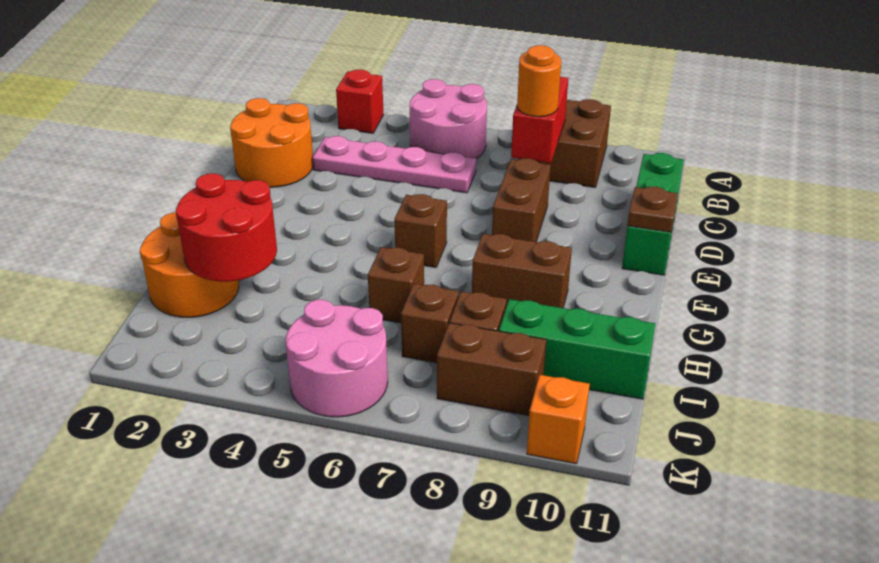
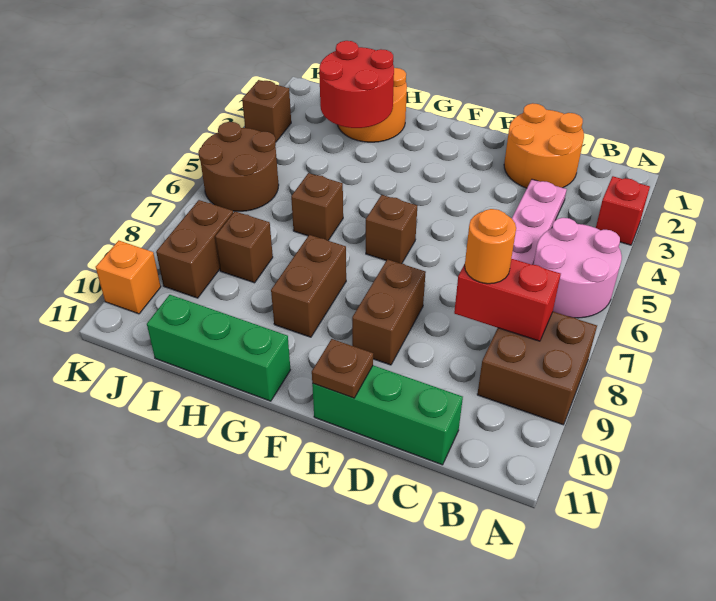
brown 1x2 brick [492,158,551,242] -> brown 1x2 brick turned to [352,259,426,365]
brown 1x1 brick [401,284,459,363] -> brown 1x1 brick moved to [242,80,291,142]
green 1x3 brick [499,299,655,399] -> green 1x3 brick turned to [147,295,290,401]
pink 2x2 round brick [286,300,388,417] -> brown 2x2 round brick [198,122,279,211]

